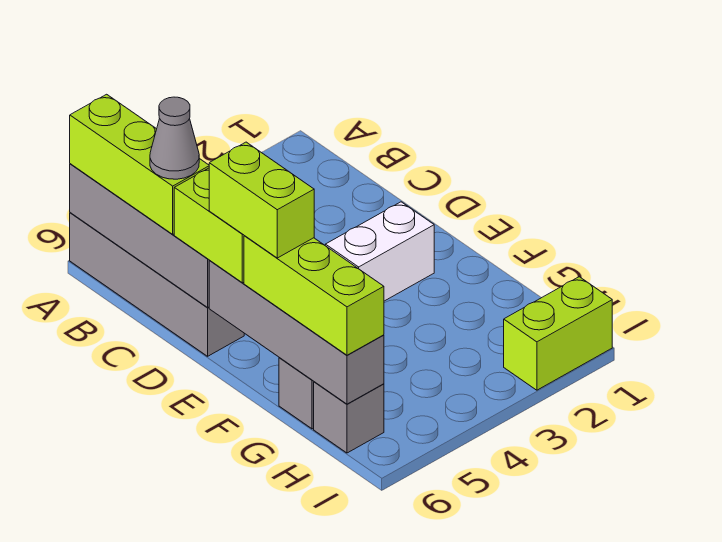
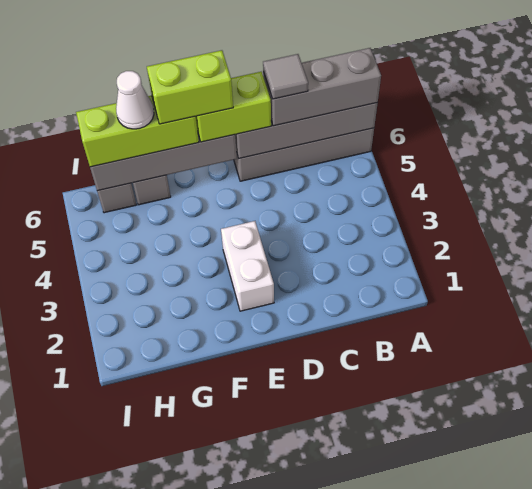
lime 1x3 brick [70,94,209,234] -> grey 1x3 brick [263,48,381,126]
grey 1x1 cone [150,97,199,179] -> grey 1x1 tile [263,54,308,99]
none -> white 1x1 cone [116,71,154,129]
lime 1x2 brick [504,277,612,390] -> none

